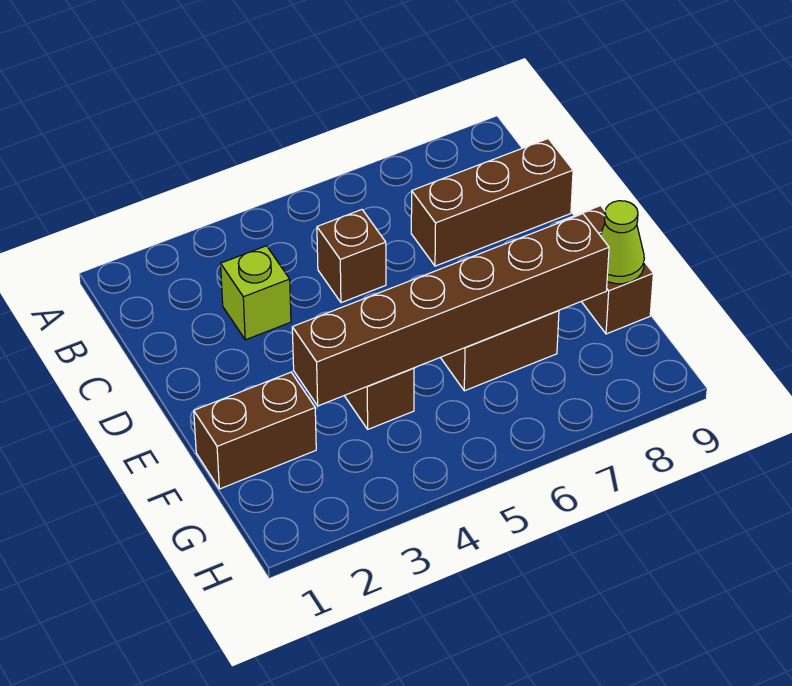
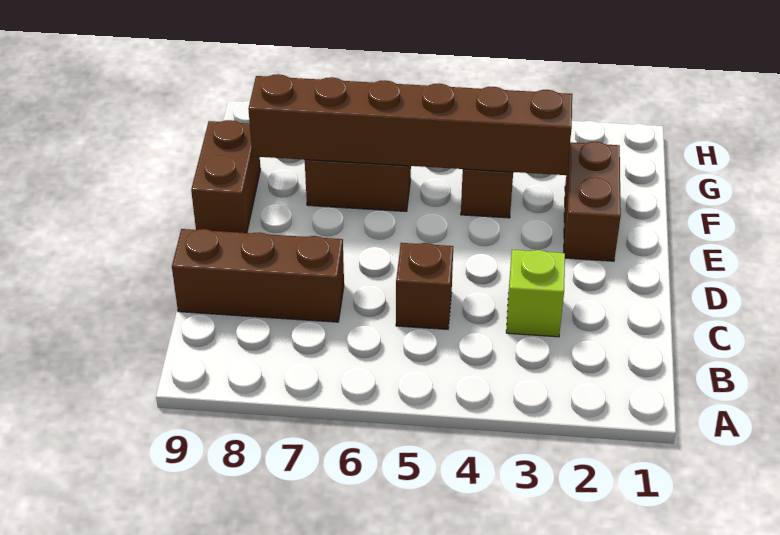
brown 1x2 brick [194,372,316,489] -> brown 1x2 brick turned to [564,142,621,261]
lime 1x1 cone [600,201,644,284] -> none

